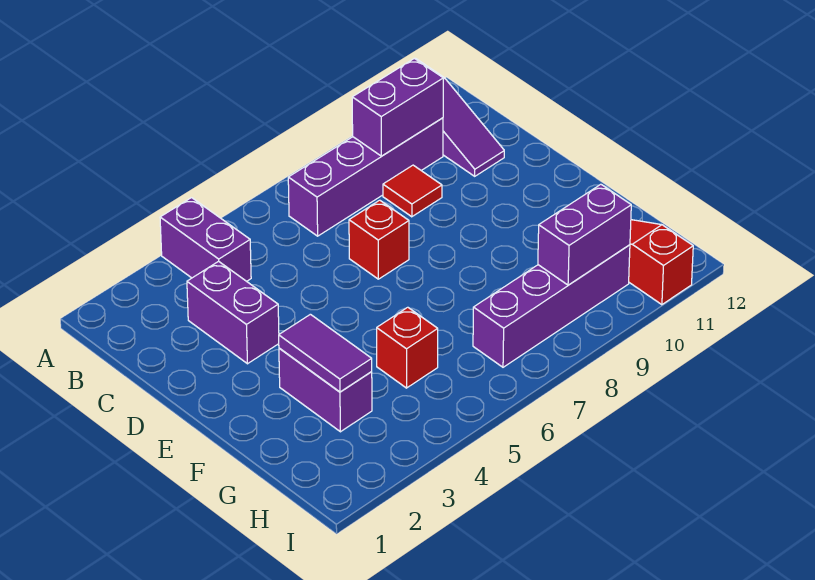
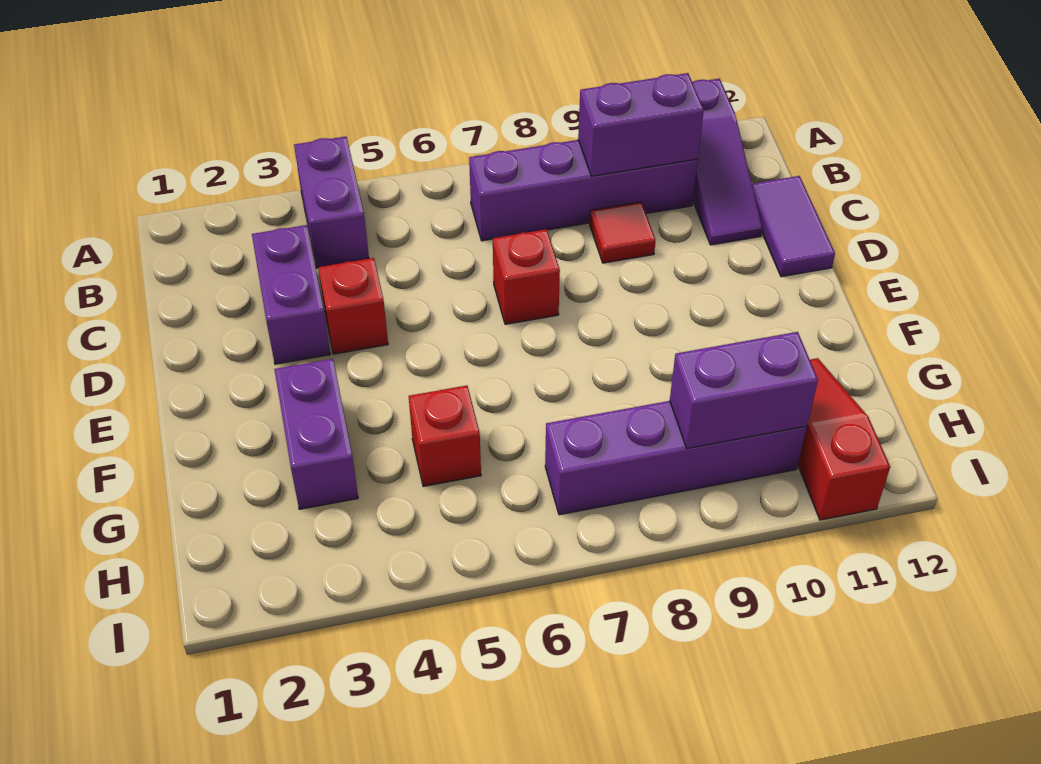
none -> red 1x1 brick [318,258,388,354]
purple 1x2 tile [279,314,372,392] -> purple 1x2 tile moved to [752,176,835,277]

